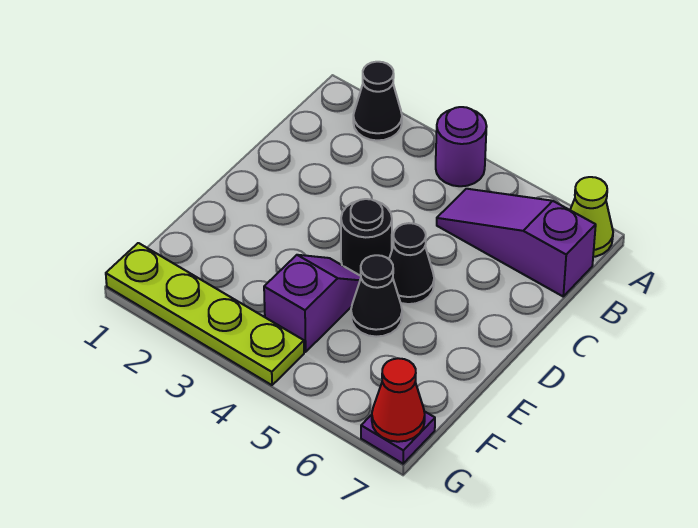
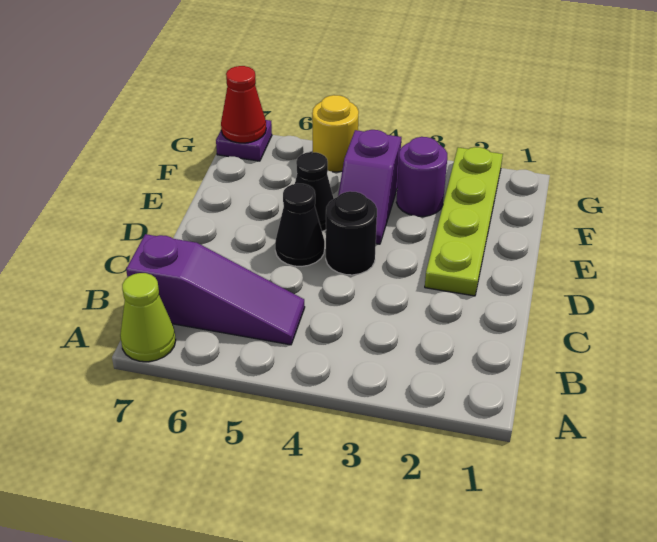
black 1x1 cone [353,62,402,141] -> none
purple 1x1 round brick [436,107,487,186] -> purple 1x1 round brick moved to [396,137,447,217]
lime 1x4 plate [106,243,304,385] -> lime 1x4 plate turned to [425,147,503,296]
none -> yellow 1x1 round brick [312,95,359,172]

